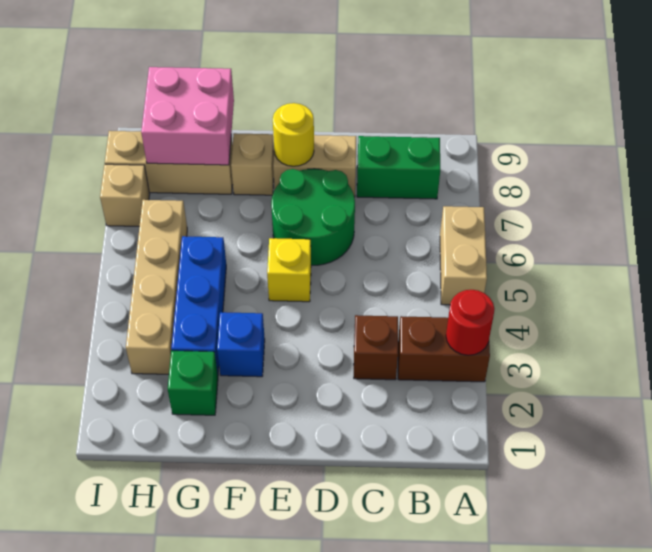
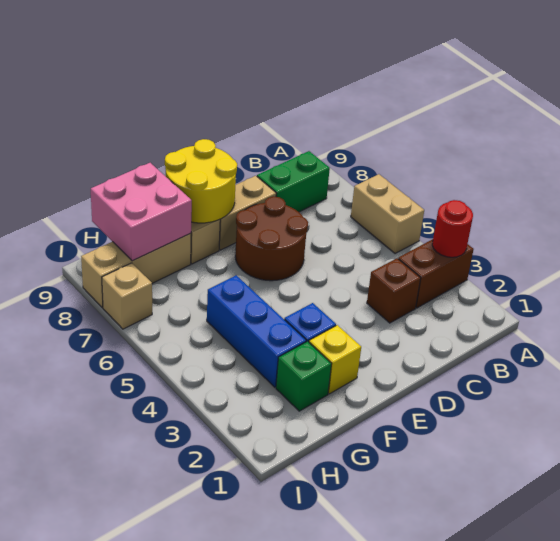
green 2x2 round brick [271,169,355,265] -> brown 2x2 round brick [235,196,308,281]
yellow 1x1 brick [267,238,311,302] -> yellow 1x1 brick moved to [309,325,361,394]
yellow 1x1 round brick [273,103,314,166] -> yellow 2x2 round brick [165,139,237,223]
tan 1x4 brick [126,200,187,374] -> none

